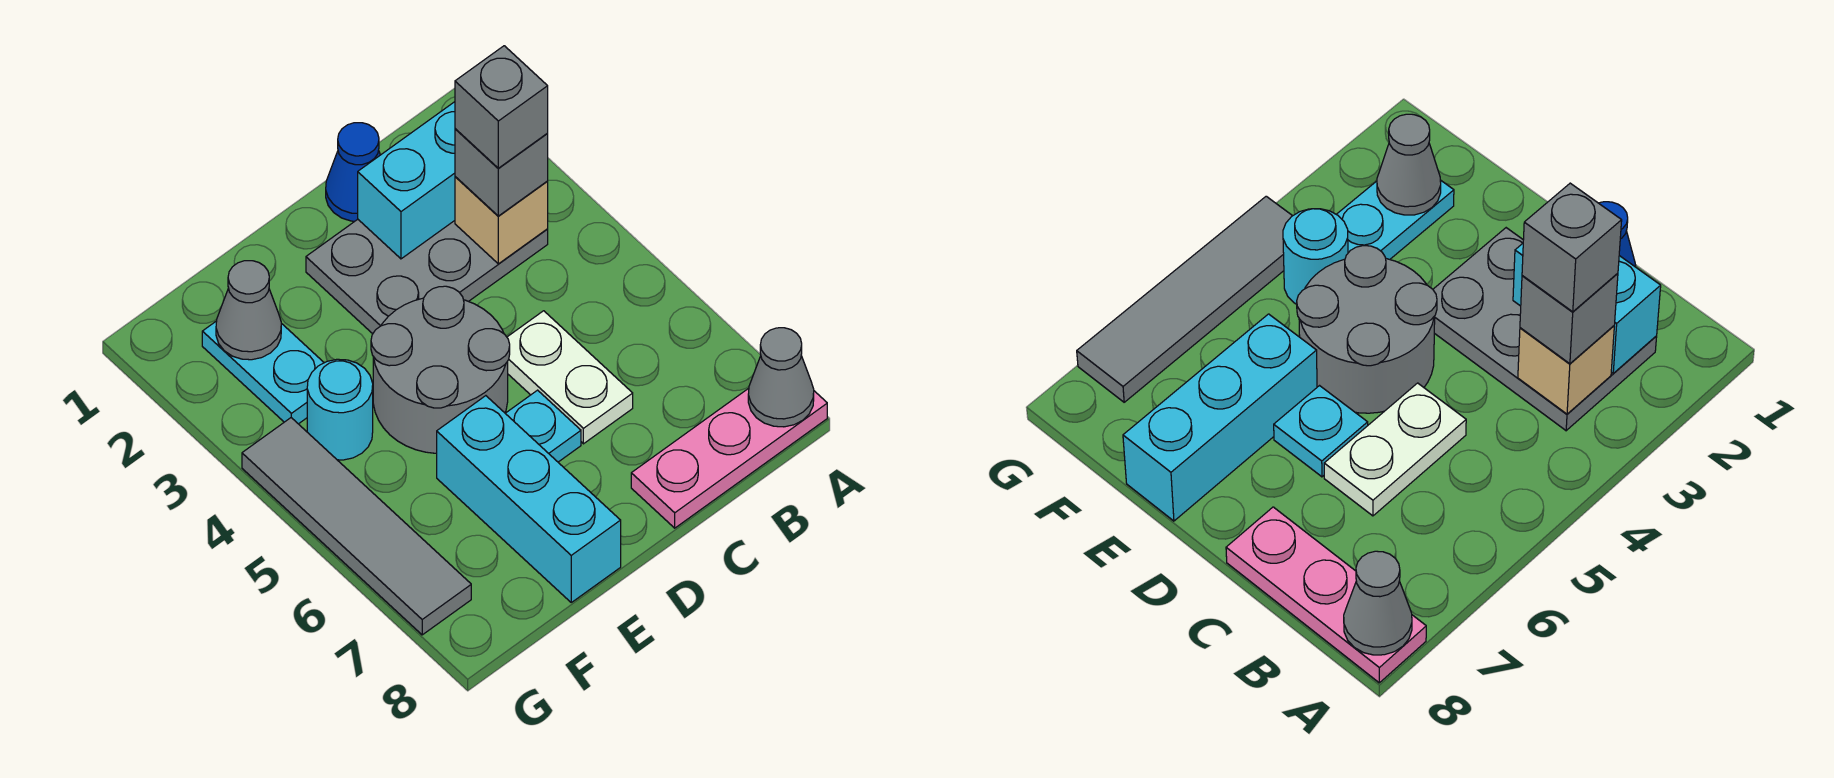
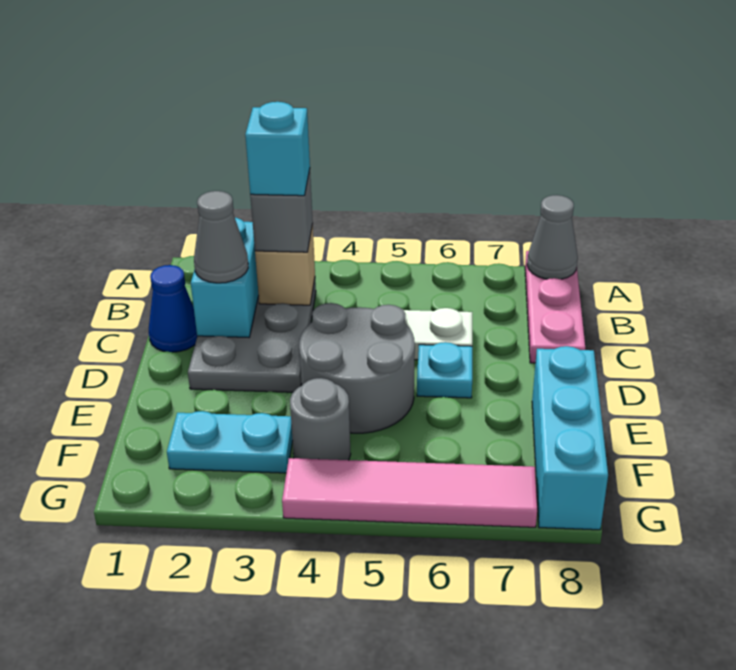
grey 1x1 brick [455,46,548,168] -> cyan 1x1 brick [245,102,310,196]
cyan 1x3 brick [437,396,621,602] -> cyan 1x3 brick turned to [532,346,608,530]
grey 1x1 cone [216,261,281,360] -> grey 1x1 cone moved to [194,191,248,283]
cyan 1x1 round brick [307,359,373,460] -> grey 1x1 round brick [290,378,351,460]
grey 1x4 tile [242,418,471,635] -> pink 1x4 tile [282,458,537,527]

